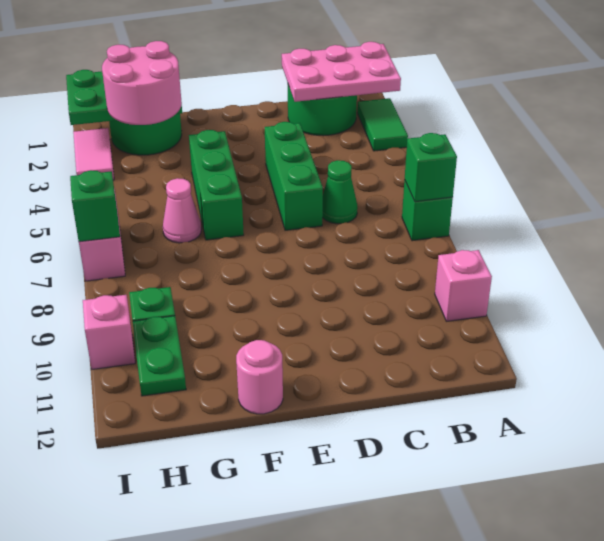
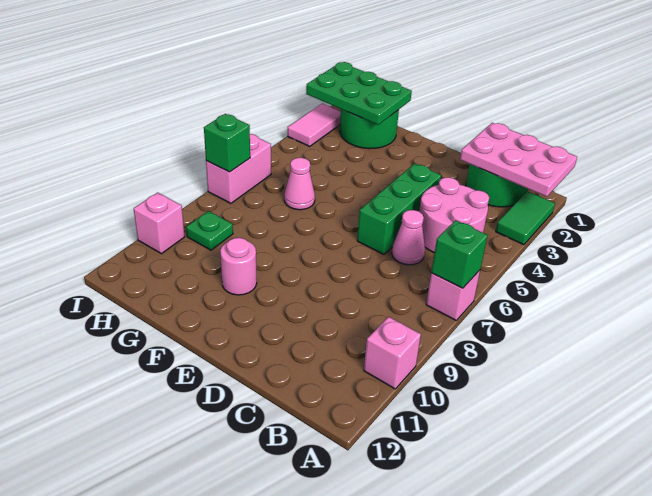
green 1x1 brick [402,180,453,241] -> pink 1x1 brick [426,270,480,320]
green 1x1 cone [322,160,358,224] -> pink 1x1 cone [392,210,425,265]
green 1x3 brick [189,130,244,240] -> none
pink 1x1 round brick [236,340,283,414] -> pink 1x1 round brick moved to [220,238,257,295]
pink 2x2 round brick [102,41,182,125] -> pink 2x2 round brick moved to [419,177,489,253]
green 1x2 plate [133,316,186,396] -> none

